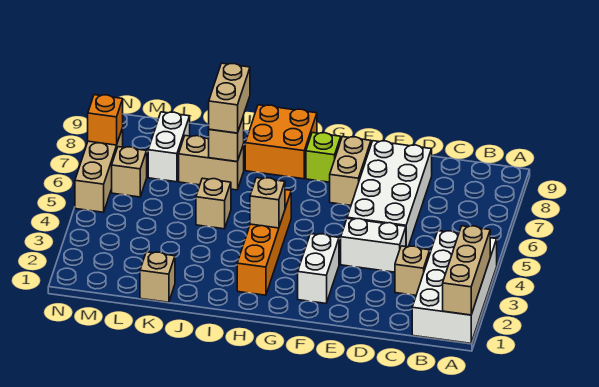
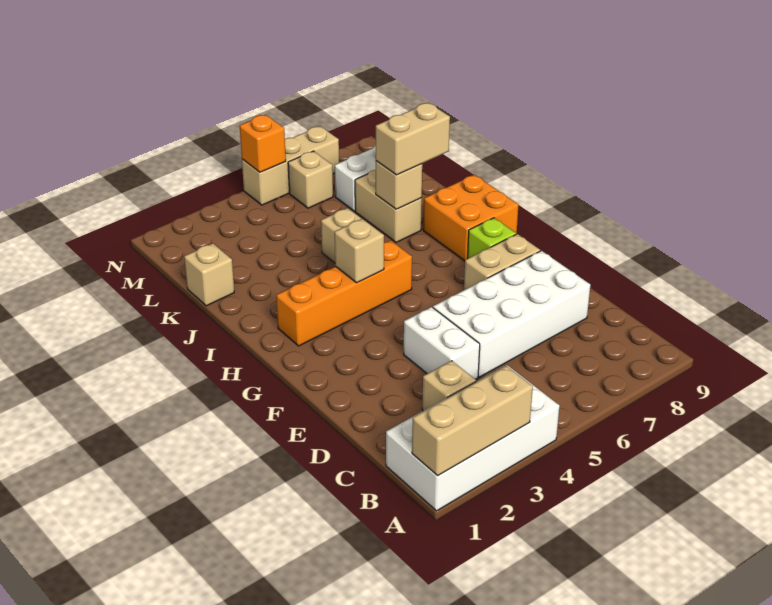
white 1x2 brick [298,234,339,303] -> none
orange 1x1 brick [88,95,123,145] -> orange 1x1 brick moved to [240,115,286,172]

